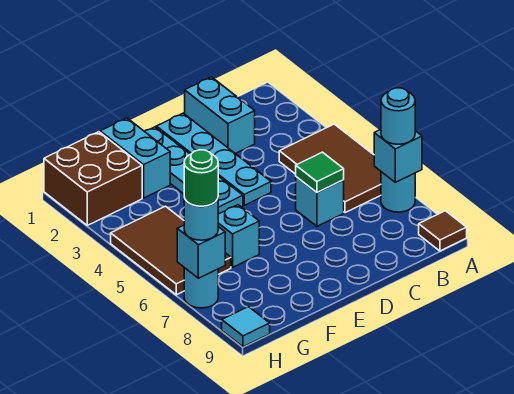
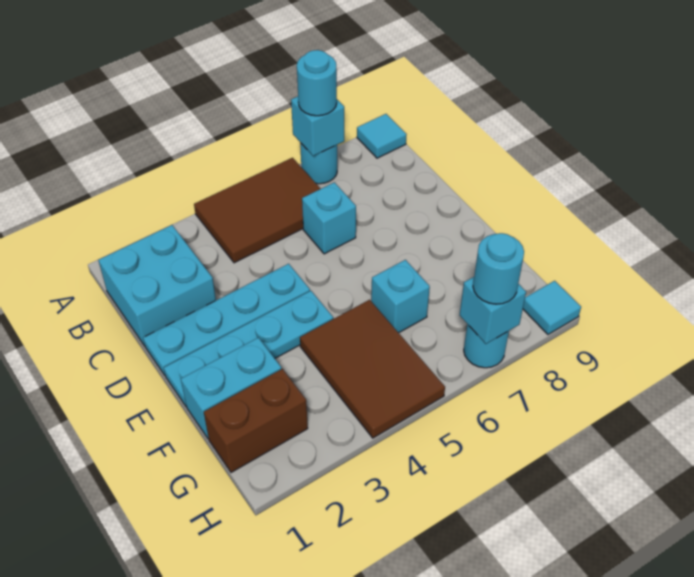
brown 1x1 tile [419,211,467,251] -> cyan 1x1 tile [357,114,407,158]
cyan 1x2 brick [185,77,255,154] -> cyan 2x2 brick [98,225,216,346]
green 1x1 tile [296,152,344,193] -> none
brown 2x2 brick [44,132,142,225] -> brown 1x2 brick [204,369,308,472]
brown 2x3 tile [111,206,231,295] -> brown 2x3 tile turned to [300,300,445,438]
green 1x1 round brick [184,150,218,206] -> none

